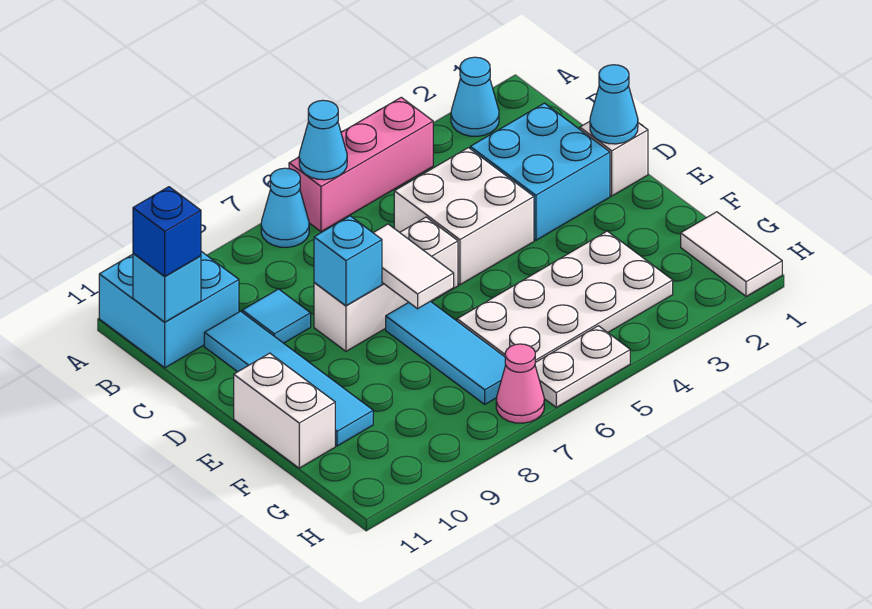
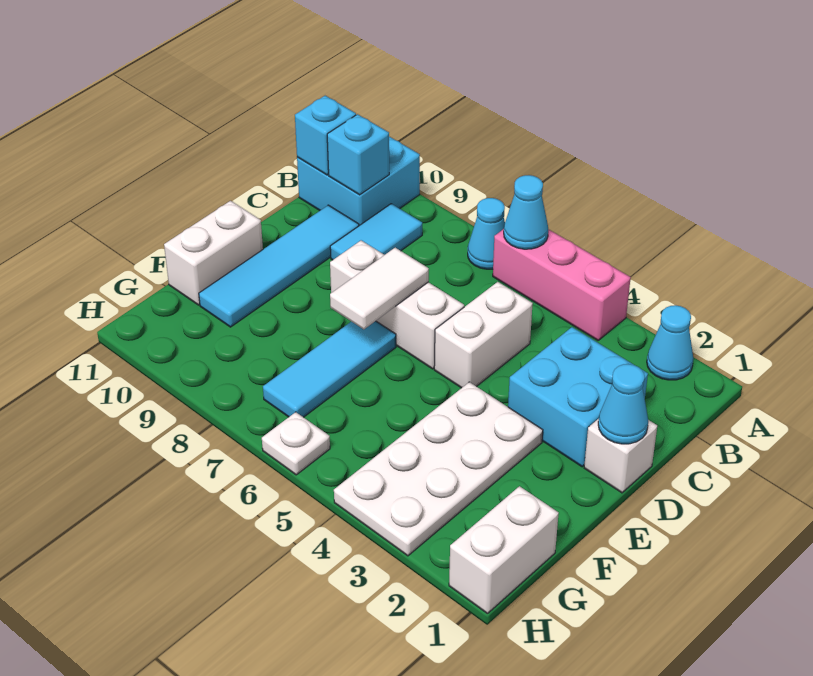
blue 1x1 brick [133,187,201,276] -> none
white 2x2 brick [394,148,534,285] -> white 1x2 brick [434,282,533,388]
cyan 1x1 tile [242,289,311,343] -> cyan 1x2 tile [330,204,422,260]
cyan 1x1 brick [314,216,382,306] -> cyan 1x1 brick moved to [327,114,389,195]
white 2x4 plate [457,231,673,362] -> white 2x4 plate turned to [334,382,543,556]
white 1x2 tile [681,212,782,296] -> white 1x2 brick [449,486,559,614]
white 1x2 plate [535,326,630,407] -> white 1x1 plate [262,412,330,475]
pink 1x1 cone [496,344,544,423] -> none

